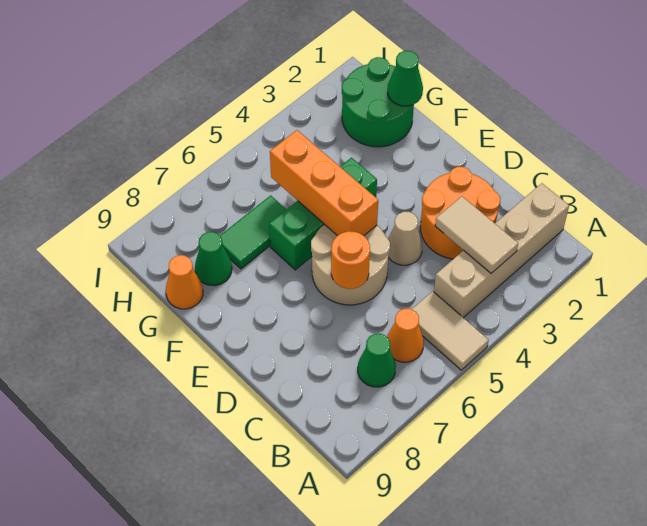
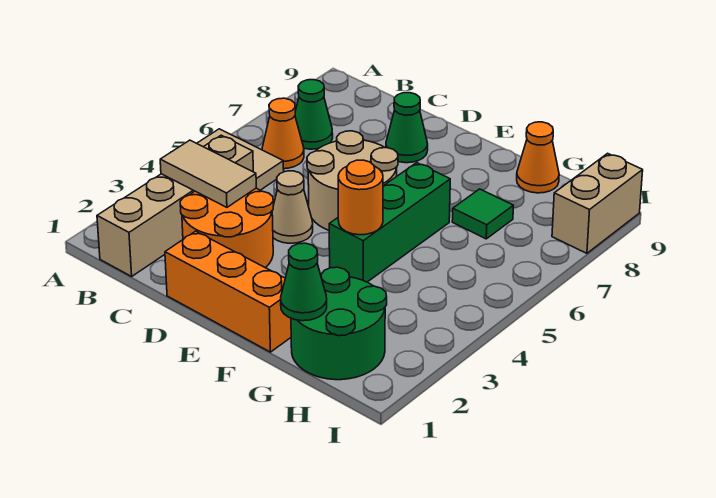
orange 1x1 round brick [331,231,370,289] -> orange 1x1 round brick moved to [338,160,383,235]
orange 1x3 brick [270,130,378,236] -> orange 1x3 brick moved to [165,231,291,352]
green 1x2 tile [220,195,286,269] -> green 1x1 tile [452,189,513,239]
green 1x1 cone [195,232,232,286] -> green 1x1 cone moved to [386,93,428,163]
none -> tan 1x2 brick [552,153,643,253]

